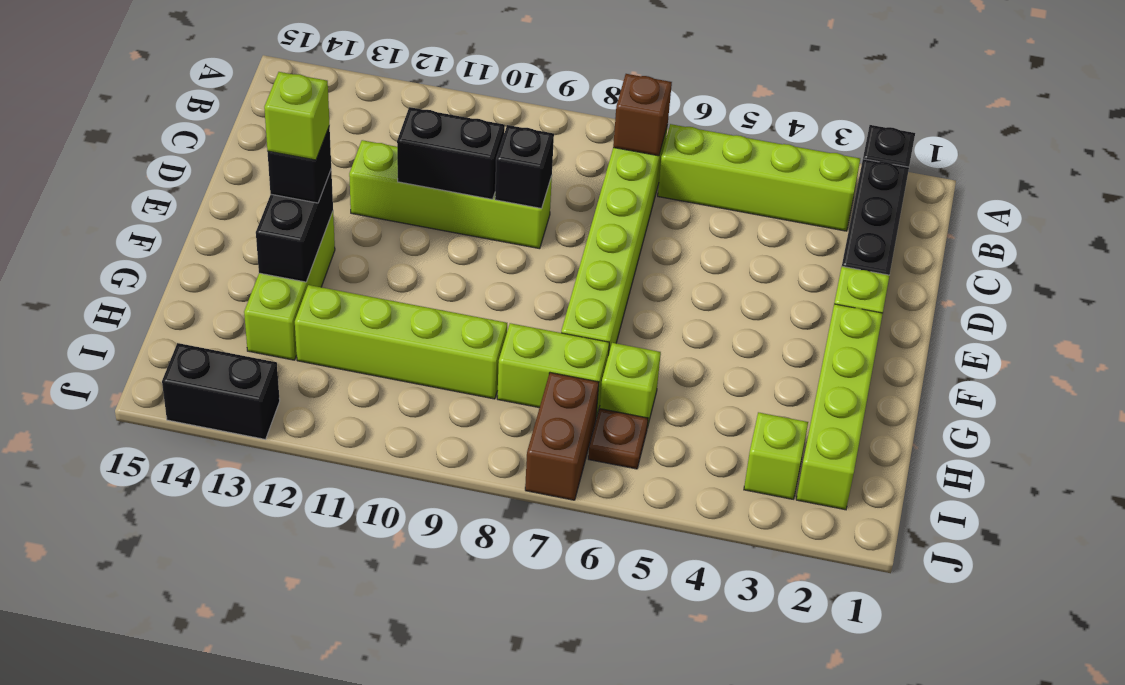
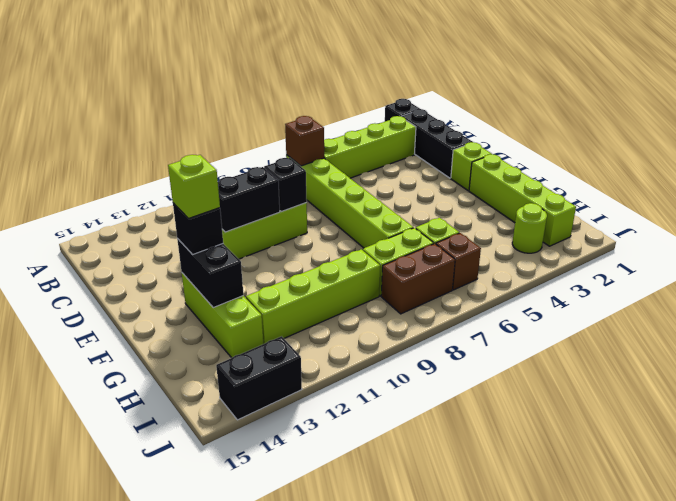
lime 1x1 brick [744,412,808,499] -> lime 1x1 round brick [512,203,547,253]
brown 1x1 plate [588,409,648,469] -> brown 1x1 brick [436,233,481,290]
brown 1x2 brick [525,373,599,500] -> brown 1x2 brick turned to [381,244,455,314]

